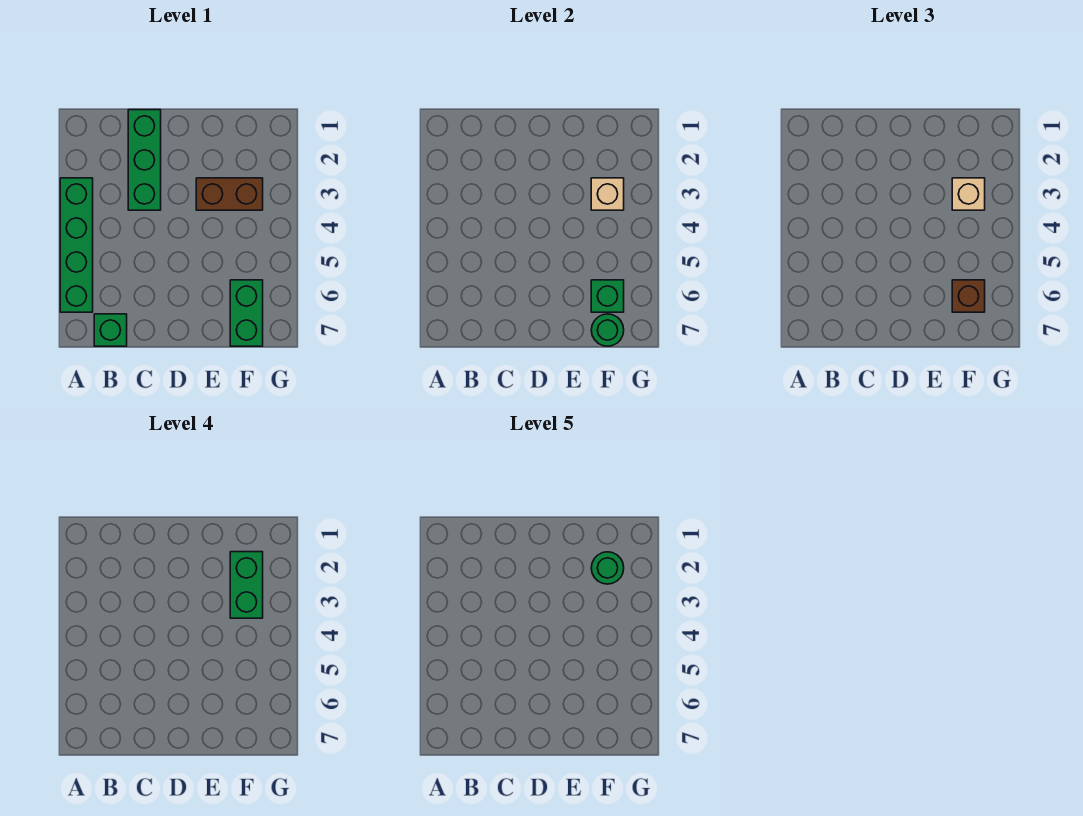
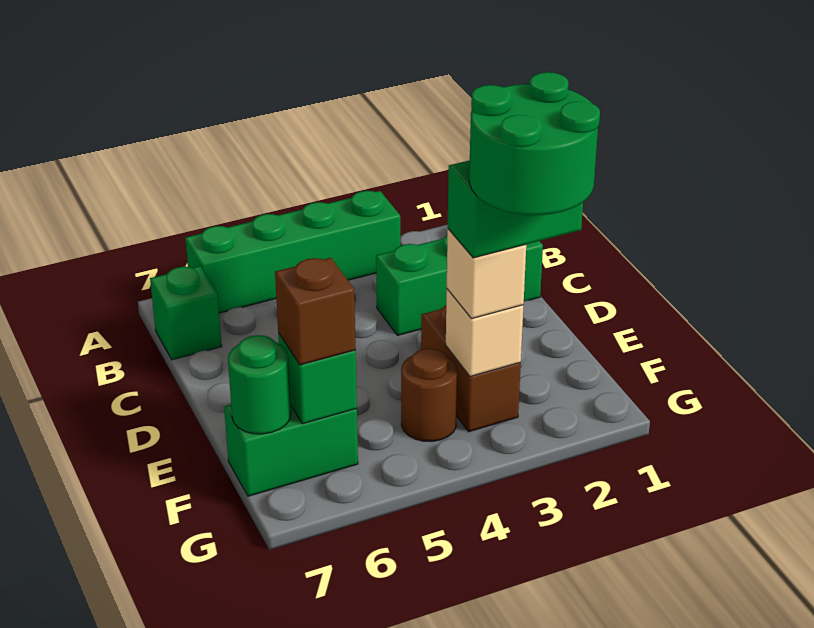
green 1x1 round brick [591,552,624,584] -> green 2x2 round brick [469,72,600,215]
none -> brown 1x1 round brick [401,348,458,441]

